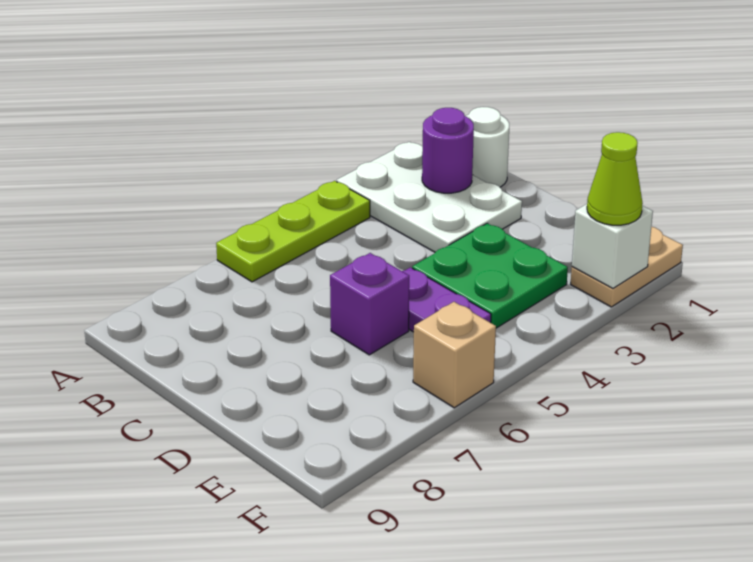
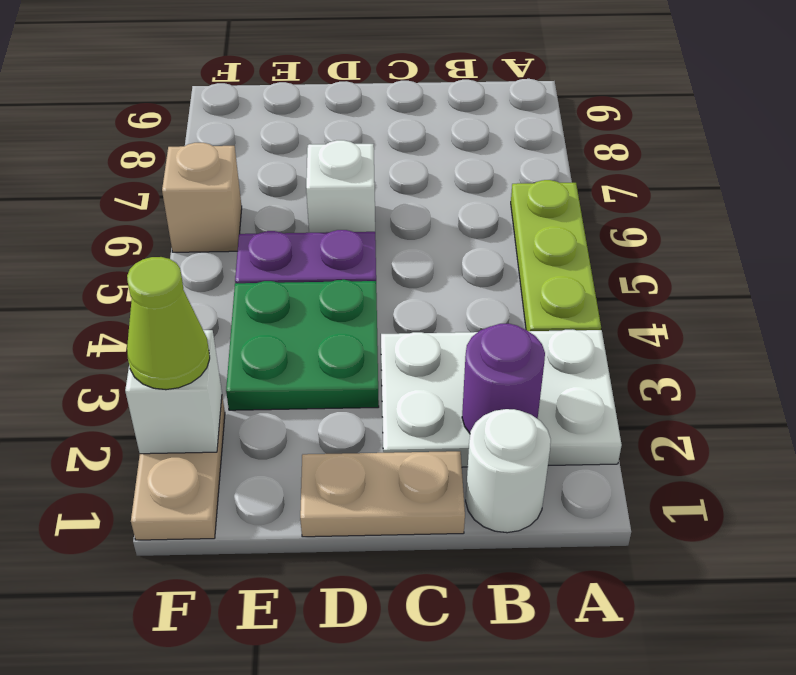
none -> tan 1x2 plate [300,451,465,537]
purple 1x1 brick [330,253,409,355] -> white 1x1 brick [306,140,375,233]

